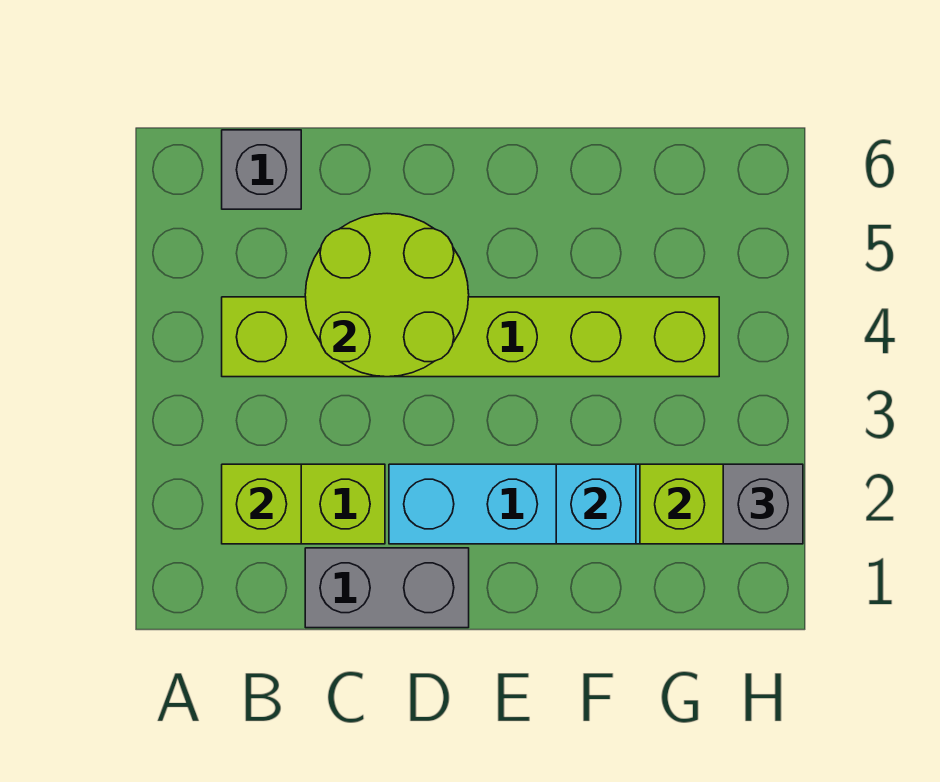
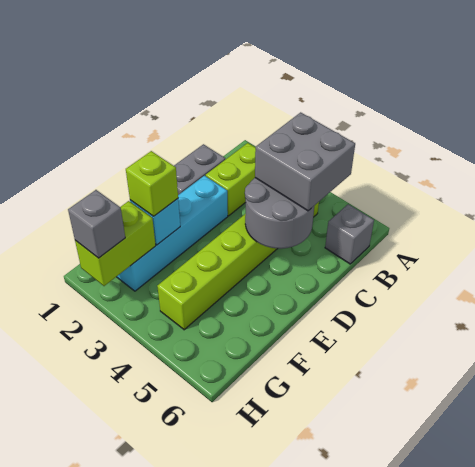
lime 1x1 brick [222,464,301,544] -> lime 1x1 brick moved to [126,151,178,216]
none -> grey 2x2 brick [255,112,355,211]
lime 2x2 round brick [305,214,469,377] -> grey 2x2 round brick [245,178,314,249]

